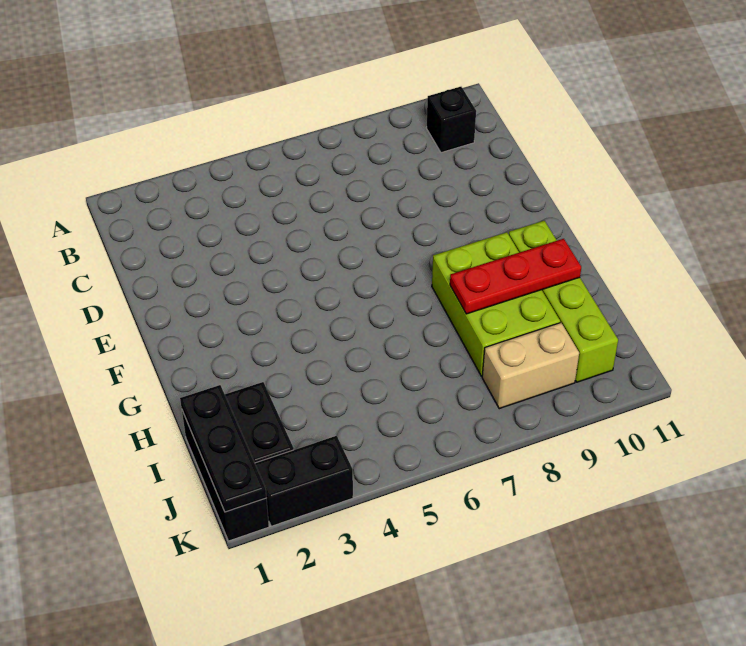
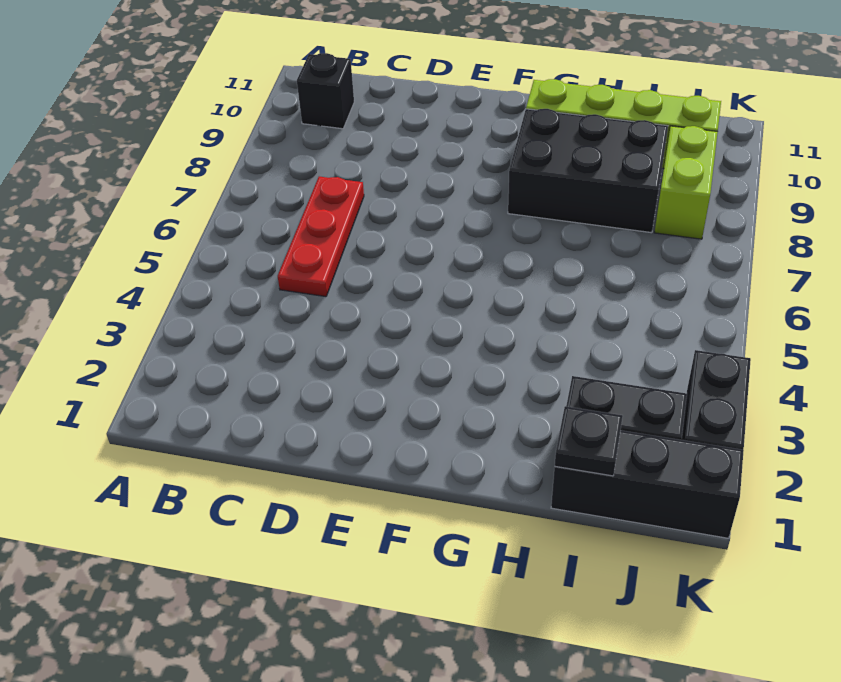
lime 2x3 brick [432,232,560,376] -> black 2x3 brick [508,109,668,233]
red 1x3 plate [450,239,581,314] -> red 1x3 plate moved to [278,177,364,297]
black 1x3 plate [180,385,266,512] -> black 1x1 plate [555,406,623,476]
tan 1x2 brick [482,323,579,409] -> lime 1x2 brick [654,126,718,239]

